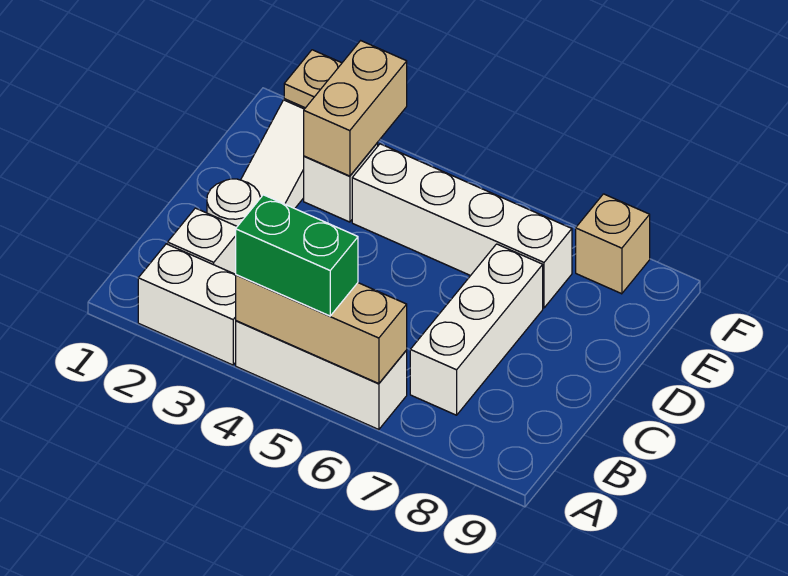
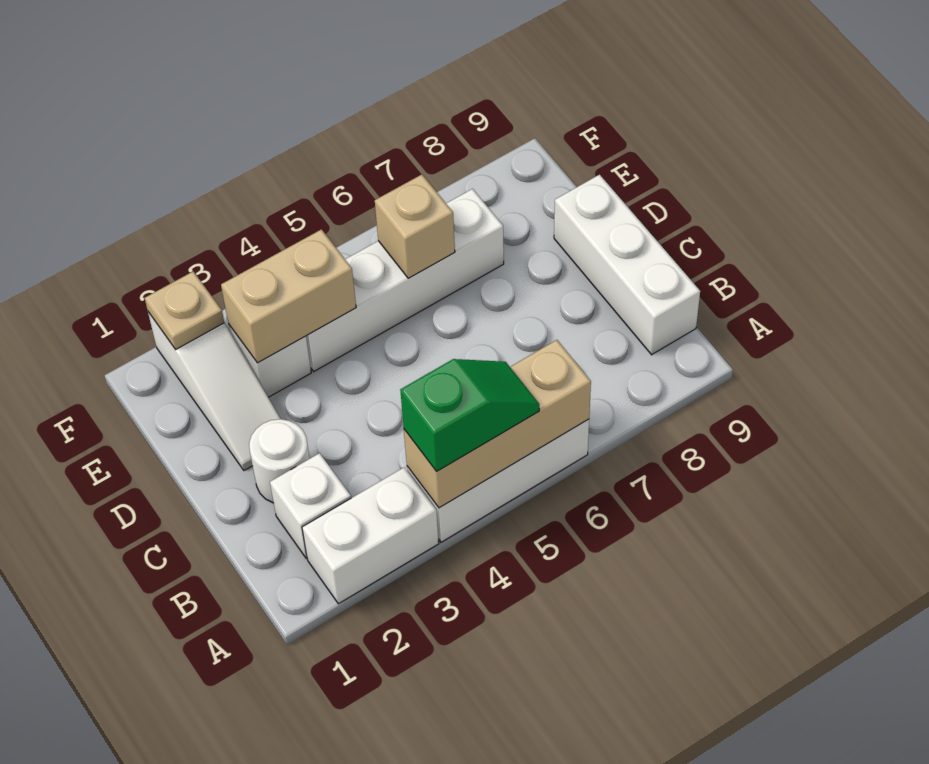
green 1x2 brick [236,195,358,316] -> green 1x2 slope [400,359,539,471]
white 1x3 brick [410,244,543,415] -> white 1x3 brick moved to [554,175,700,355]
tan 1x2 brick [304,41,407,176] -> tan 1x2 brick turned to [221,229,356,363]
tan 1x1 brick [576,194,650,294] -> tan 1x1 brick moved to [375,175,455,278]

